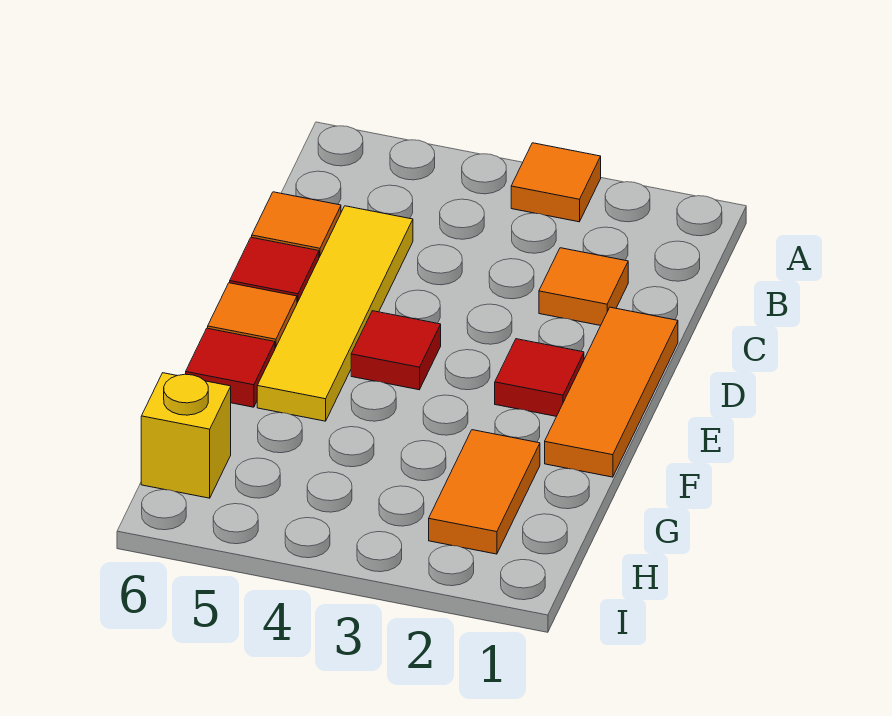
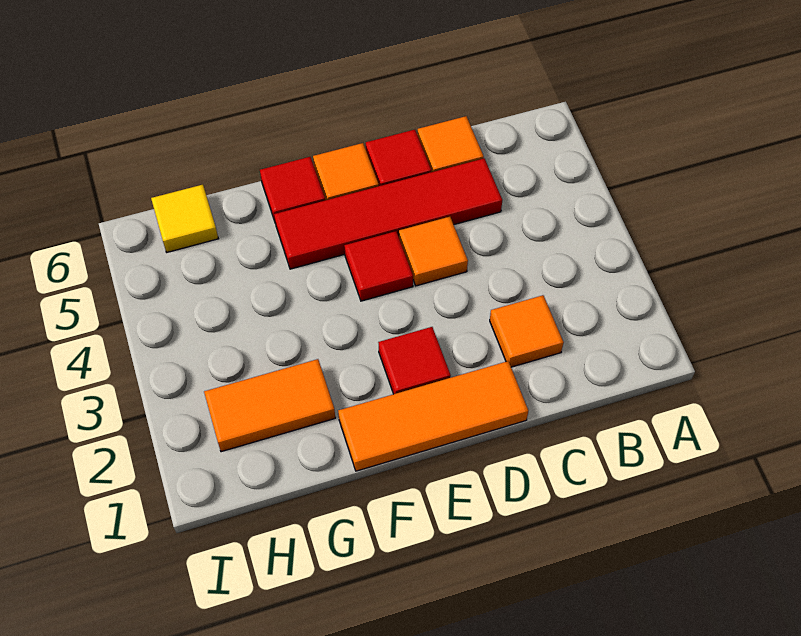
orange 1x1 tile [511,143,601,222] -> orange 1x1 tile moved to [399,217,468,286]
yellow 1x4 tile [257,206,413,421] -> red 1x4 tile [274,158,502,269]
yellow 1x1 brick [141,373,231,498] -> yellow 1x1 tile [151,185,218,252]

